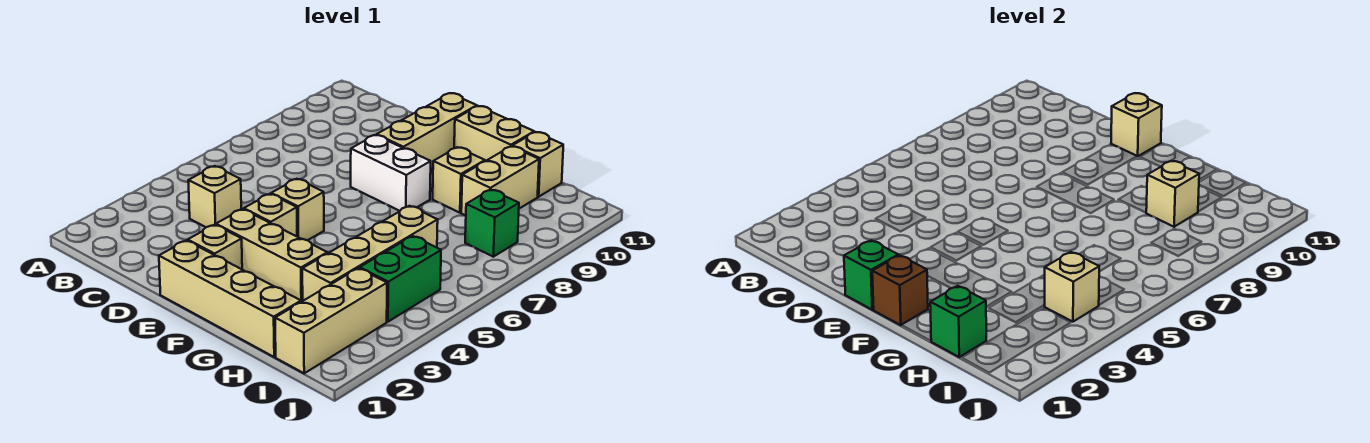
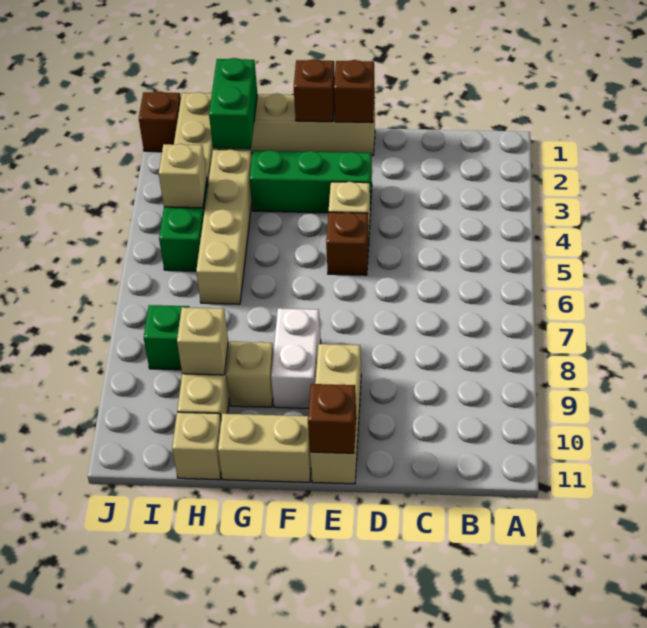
tan 1x1 brick [188,166,241,227] -> none
green 1x1 brick [844,240,898,310] -> brown 1x1 brick [334,60,375,123]
tan 1x1 brick [188,225,242,269] -> none
tan 1x3 brick [216,209,327,302] -> green 1x3 brick [250,150,372,213]
tan 1x1 brick [271,179,324,240] -> brown 1x1 brick [326,212,369,275]
white 1x2 brick [351,135,431,211] -> white 1x2 brick turned to [271,308,321,408]
tan 1x1 brick [1111,93,1162,156] -> brown 1x1 brick [308,384,356,453]
green 1x1 brick [930,286,986,357] -> green 1x2 brick [209,58,257,149]
none -> brown 1x1 brick [139,91,181,152]

